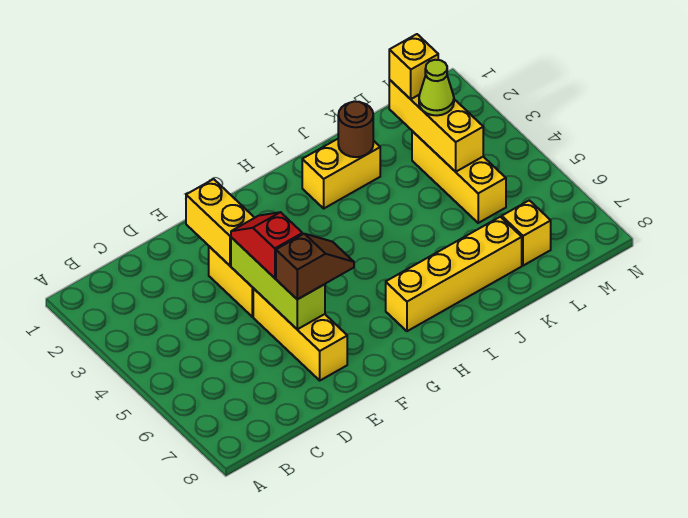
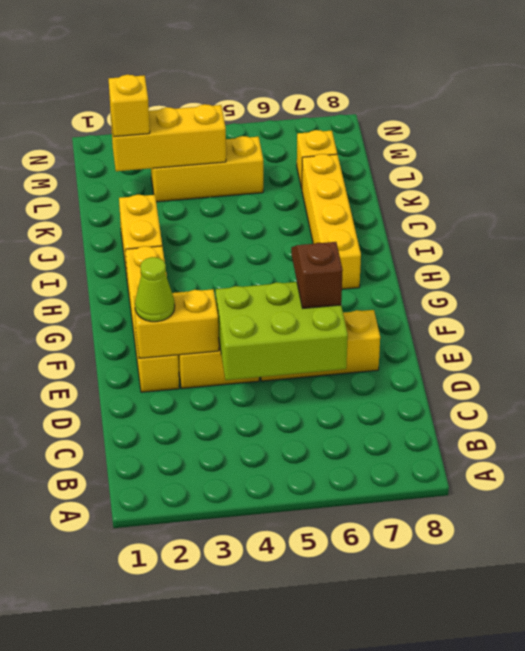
none -> yellow 1x4 brick [125,246,179,392]
lime 1x3 brick [231,237,325,329] -> lime 2x3 brick [216,282,348,380]
red 1x2 slope [231,212,302,278] -> none
brown 1x1 round brick [338,101,373,157] -> none
lime 1x1 cone [419,60,454,115] -> lime 1x1 cone moved to [135,257,175,322]

